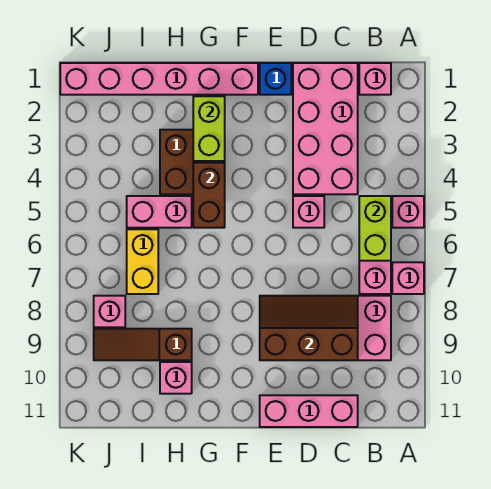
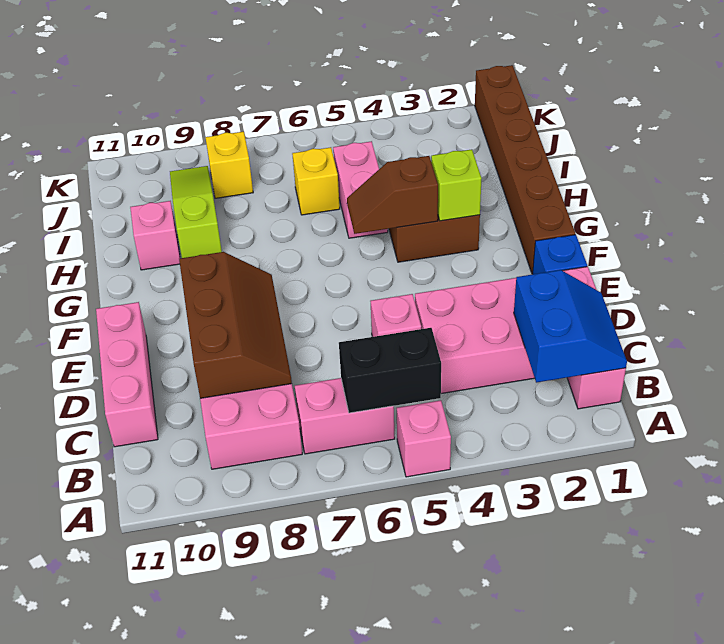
pink 1x1 brick [392,262,424,294] -> none
none -> blue 2x2 slope [514,270,627,383]
lime 1x2 brick [359,196,391,261] -> black 1x2 brick [339,328,441,413]
pink 1x6 brick [60,63,258,95] -> brown 1x6 brick [475,65,575,274]
lime 1x2 brick [193,96,225,161] -> lime 1x1 brick [431,149,482,221]
brown 1x2 brick [193,163,225,228] -> brown 1x2 slope [347,156,438,234]
brown 1x3 slope [94,329,192,360] -> lime 1x3 slope [170,166,222,258]
yellow 1x2 brick [127,229,158,294] -> yellow 1x1 brick [292,147,340,215]
pink 1x1 brick [94,296,125,327] -> yellow 1x1 brick [205,132,253,198]

